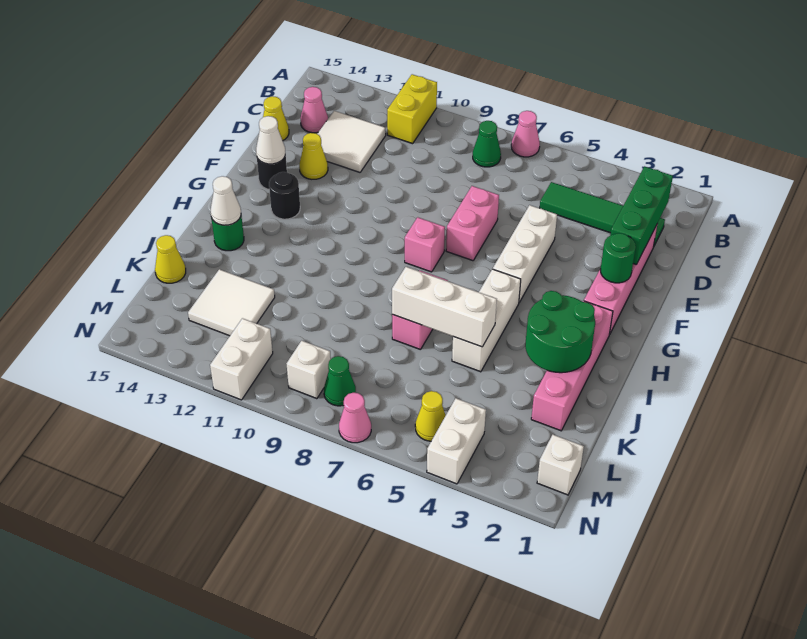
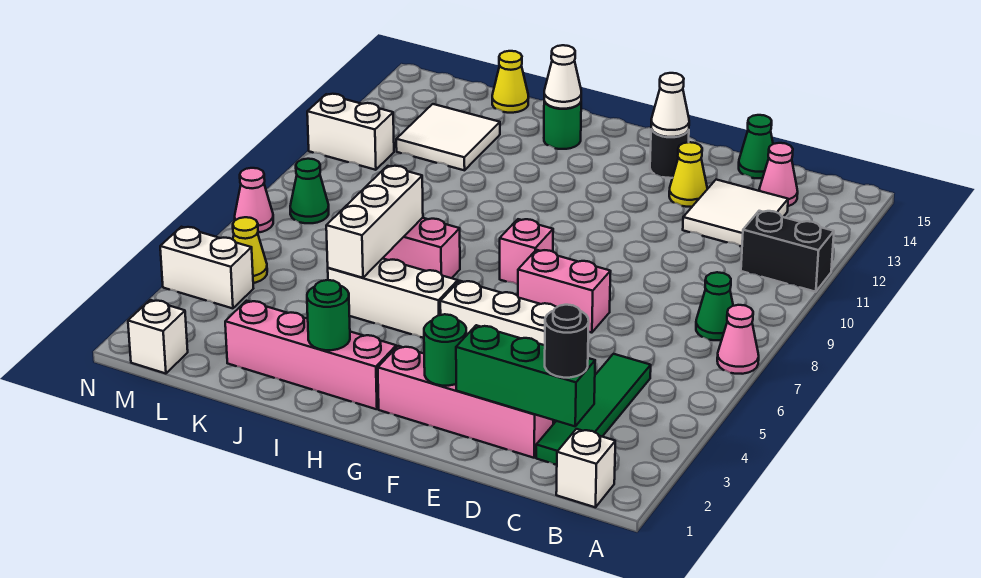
yellow 1x2 brick [387,74,437,144] -> black 1x2 brick [741,211,834,292]
yellow 1x1 cone [263,96,289,141] -> green 1x1 cone [739,115,773,178]
black 1x1 round brick [269,172,300,219] -> black 1x1 round brick moved to [545,305,589,378]
green 2x2 round brick [525,291,595,373] -> green 1x1 round brick [307,280,350,350]
white 1x1 brick [286,341,331,399] -> white 1x1 brick moved to [556,429,615,507]

